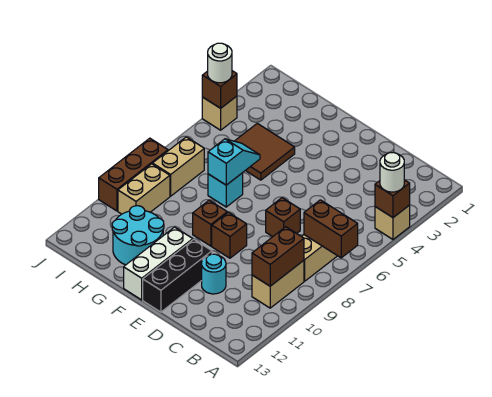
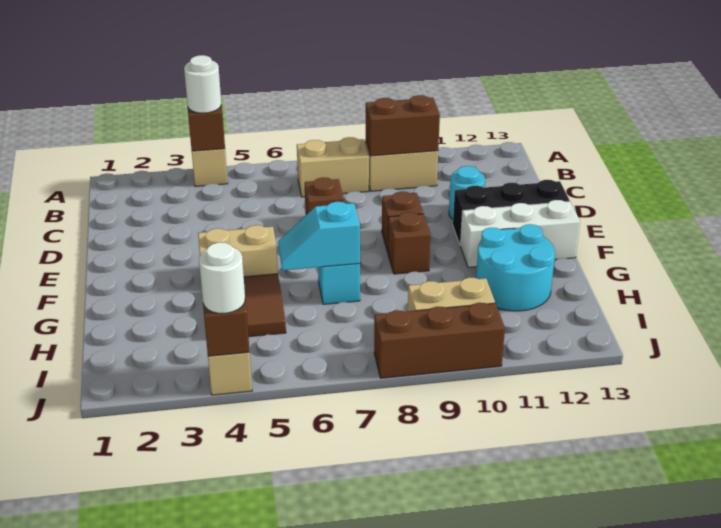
brown 1x2 brick [304,200,358,258] -> none
tan 1x2 brick [152,137,204,196] -> tan 1x2 brick moved to [198,225,278,277]

